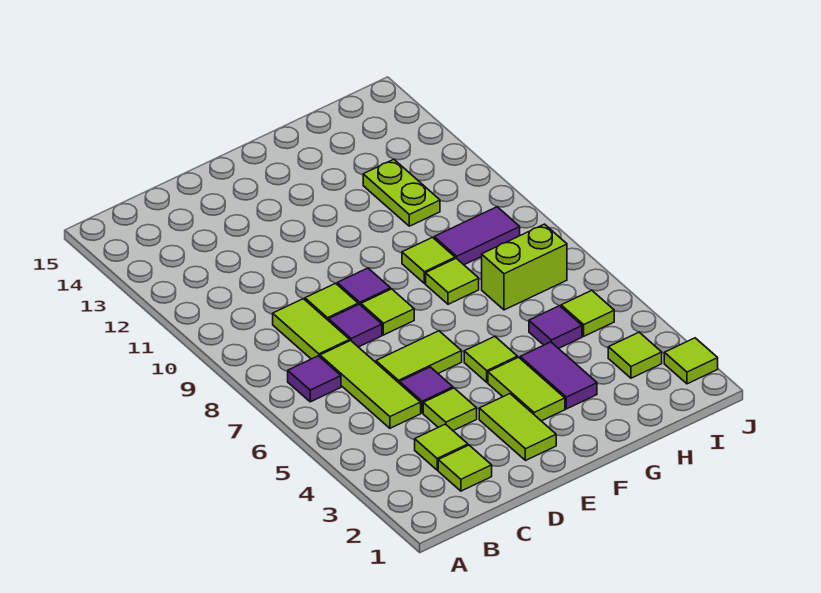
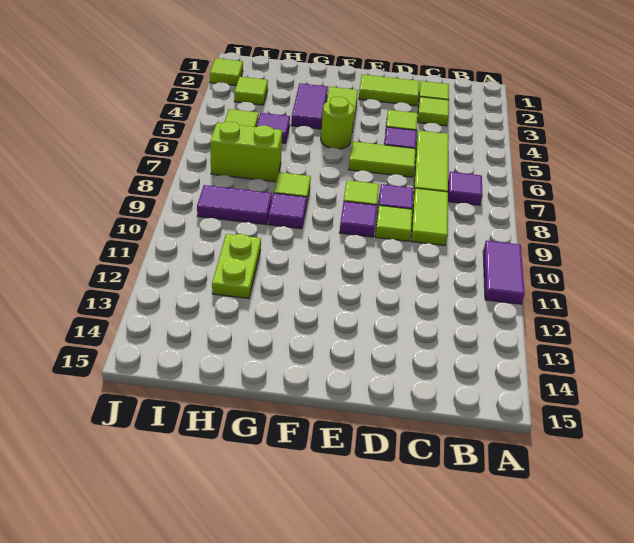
none -> purple 1x2 tile [483,241,525,304]
lime 1x2 tile [479,394,556,461] -> lime 1x2 tile turned to [359,74,419,106]
lime 1x1 tile [464,337,518,382] -> lime 1x1 round brick [321,97,354,149]
lime 1x1 tile [402,237,455,283] -> purple 1x1 tile [268,193,307,229]

